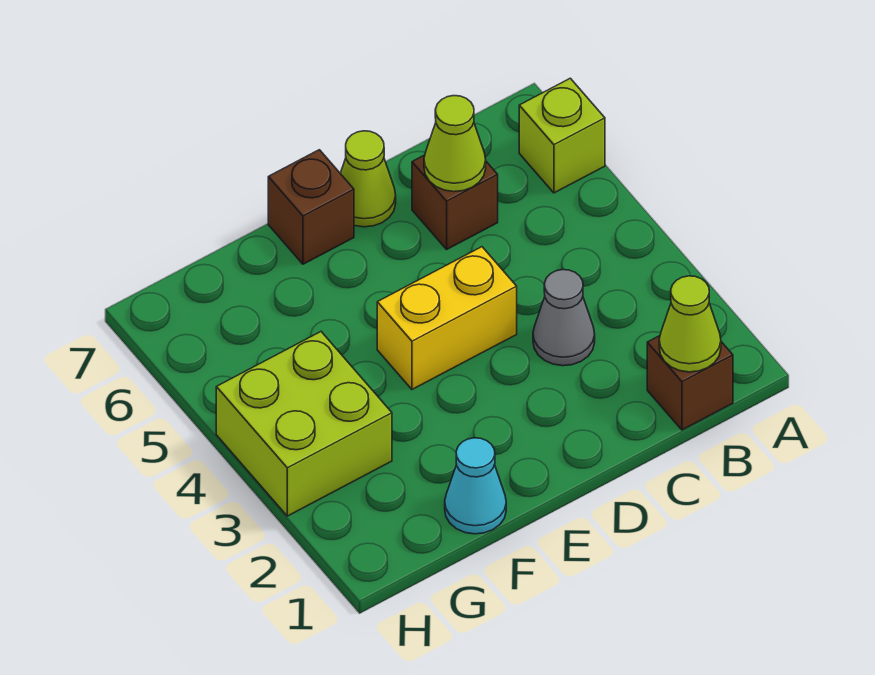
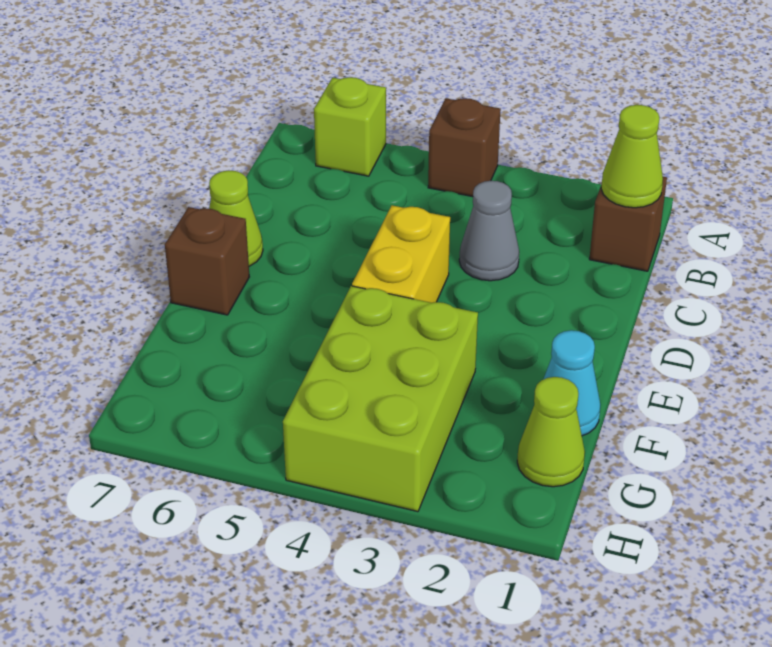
brown 1x1 brick [412,155,498,249] -> brown 1x1 brick moved to [428,98,501,197]
lime 1x1 cone [424,96,486,192] -> lime 1x1 cone moved to [517,377,585,487]
lime 2x2 brick [216,332,392,516] -> lime 2x3 brick [283,286,478,512]

